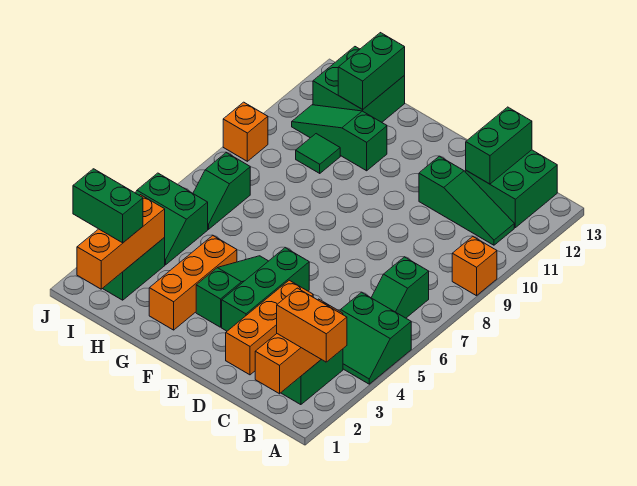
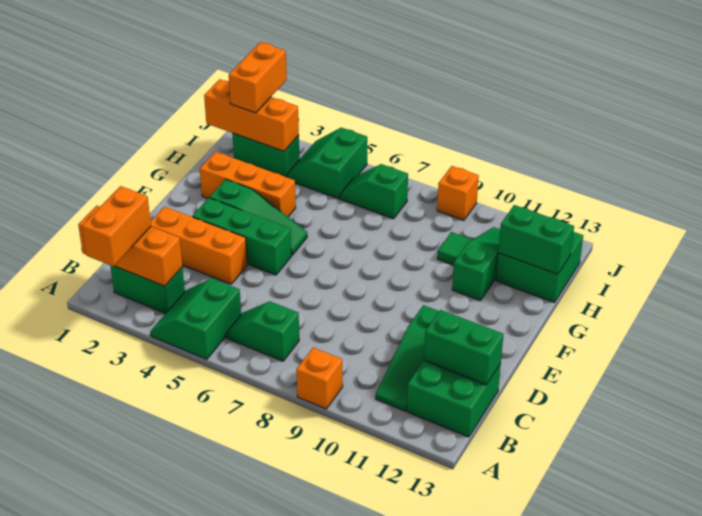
green 1x2 brick [73,169,143,243] -> orange 1x2 brick [229,42,287,113]

